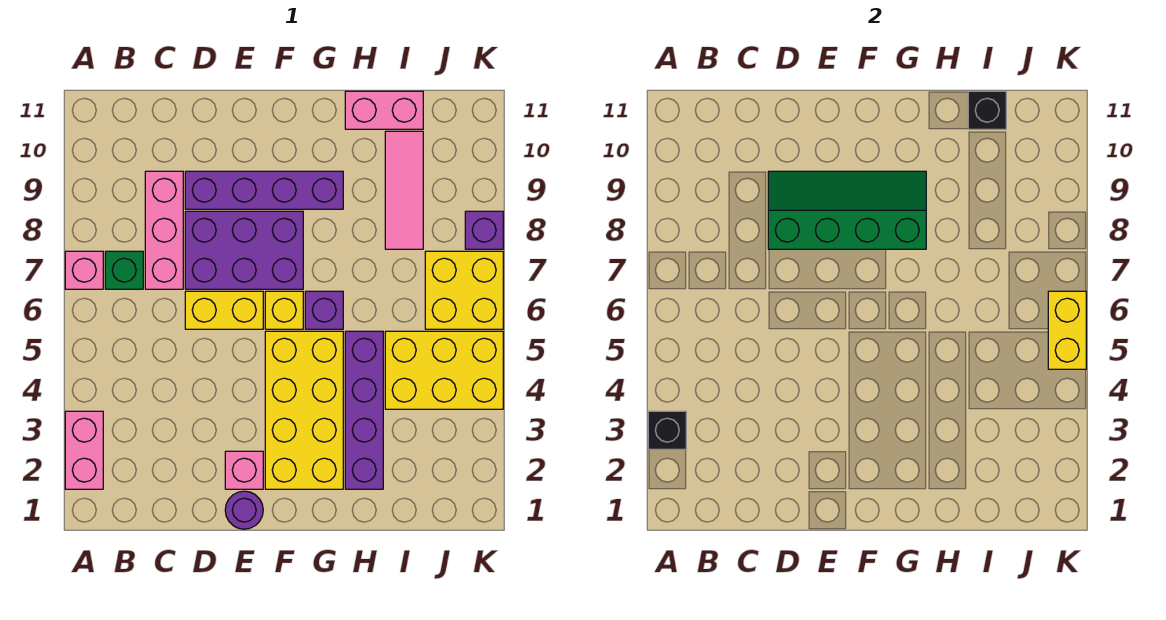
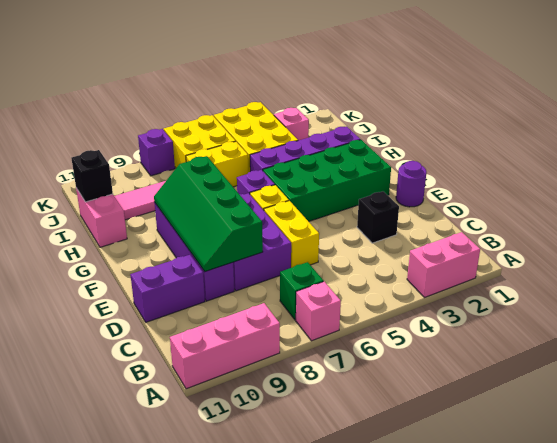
black 1x1 brick [648,411,686,449] -> black 1x1 brick moved to [357,191,399,243]
pink 1x3 brick [145,171,183,289] -> pink 1x3 brick moved to [170,303,280,389]
none -> purple 1x2 brick [130,255,205,322]
pink 1x1 brick [225,451,263,489] -> pink 1x1 brick moved to [274,108,309,141]
yellow 2x4 brick [265,331,343,489] -> green 2x4 brick [263,140,391,221]
yellow 1x2 brick [1048,291,1086,369] -> yellow 1x2 brick moved to [186,142,248,187]

